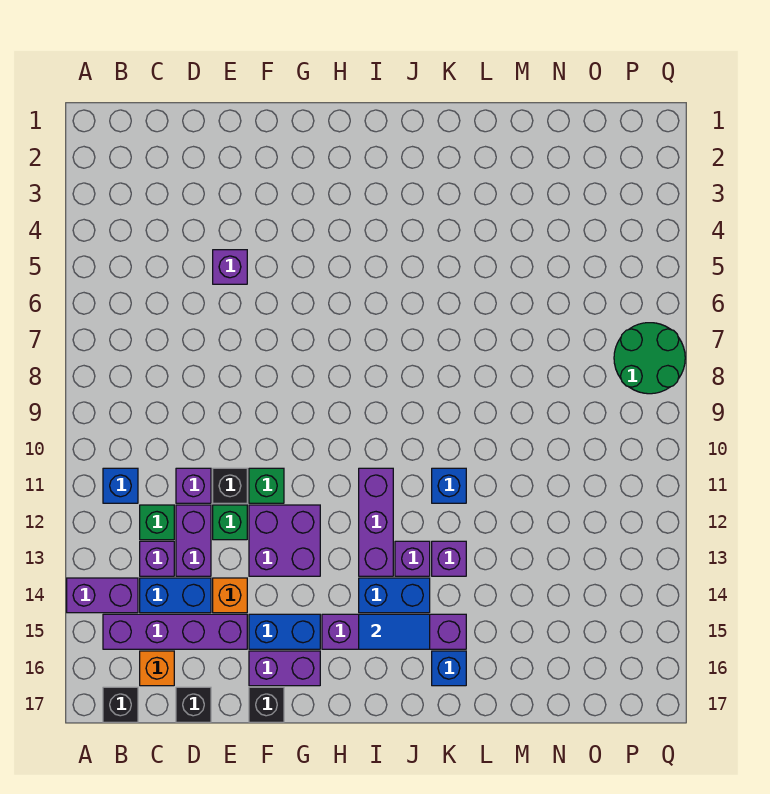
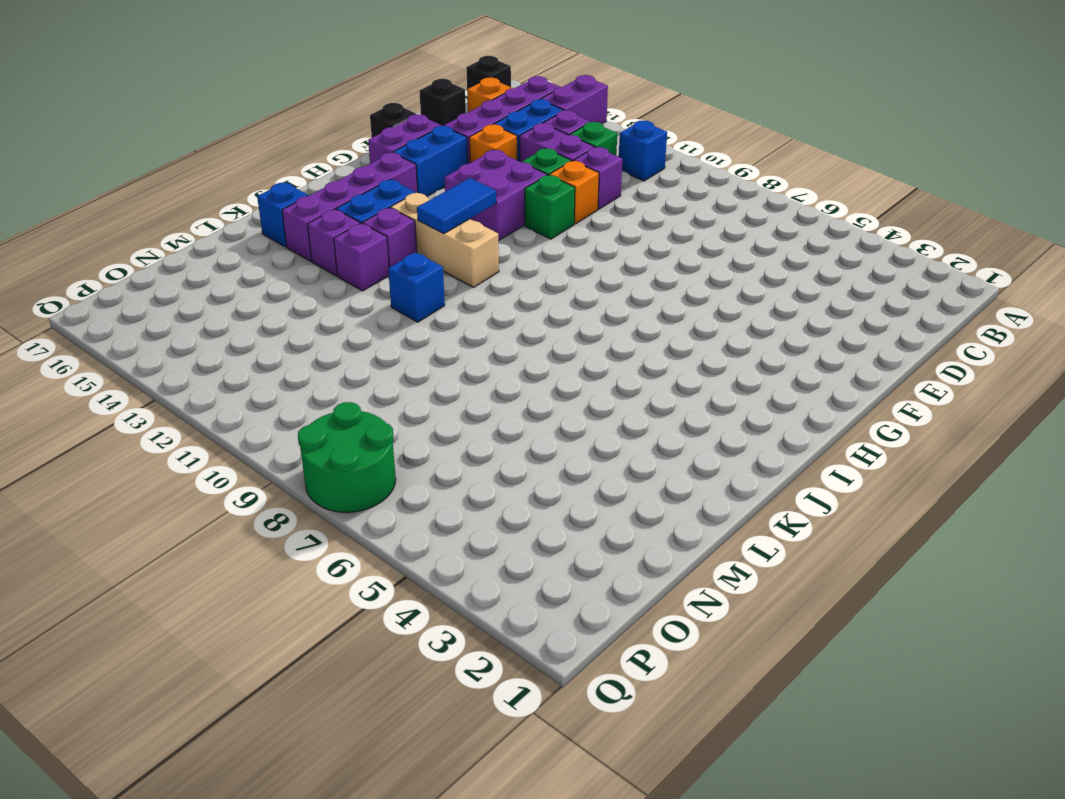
purple 1x1 brick [213,250,247,284] -> purple 1x1 brick moved to [307,209,360,276]
black 1x1 brick [213,468,247,503] -> orange 1x1 brick [549,161,599,224]
purple 1x3 brick [359,468,393,576] -> tan 1x3 brick [391,192,499,287]
blue 1x2 tile [359,614,430,649] -> blue 1x2 tile moved to [417,178,496,234]

